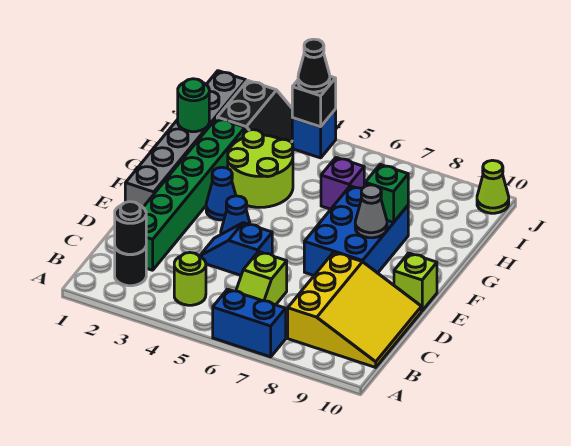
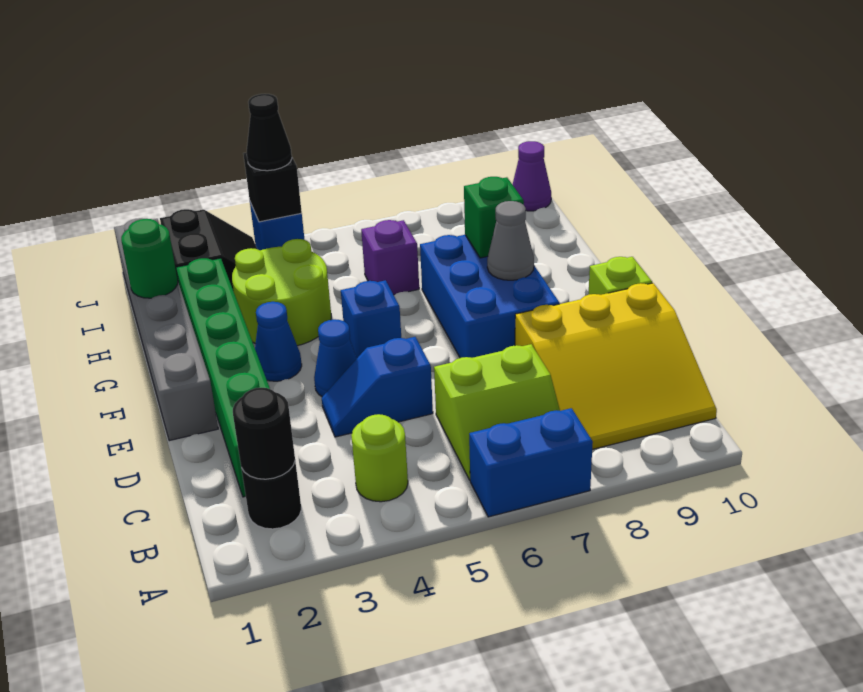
lime 1x2 slope [236,252,287,305] -> lime 2x2 slope [434,344,560,480]
yellow 3x3 slope [288,252,421,367] -> yellow 3x3 slope turned to [515,283,717,449]
none -> blue 1x1 brick [341,280,401,358]
lime 1x1 cone [477,160,509,213] -> purple 1x1 cone [512,141,551,211]

